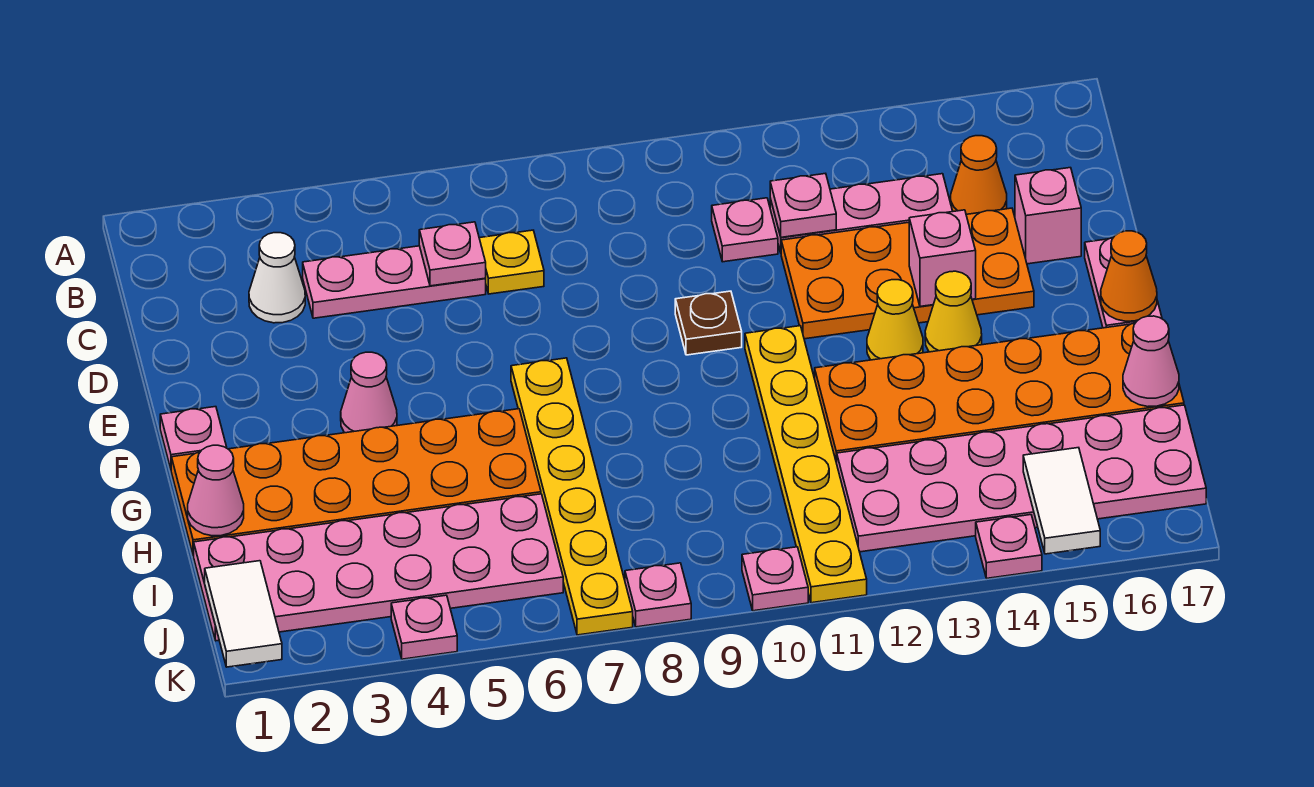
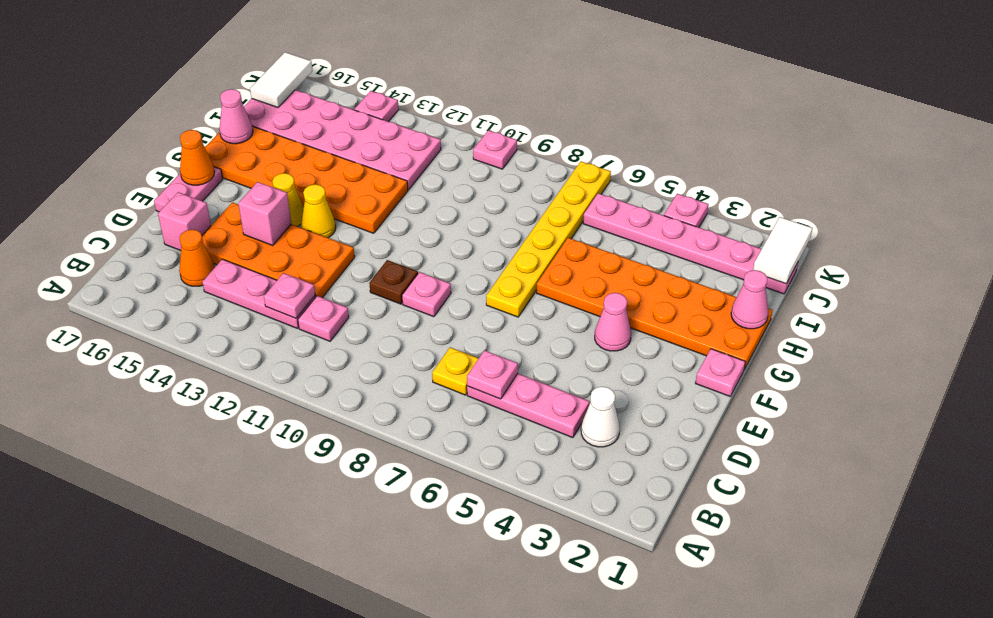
yellow 1x6 plate [745,326,867,603] -> none
pink 2x6 plate [194,494,563,641] -> pink 1x6 plate [583,193,798,294]
white 1x2 tile [1023,448,1100,554] -> white 1x2 tile moved to [250,52,313,107]
pink 1x1 plate [625,563,691,627] -> pink 1x1 plate moved to [402,272,451,317]

